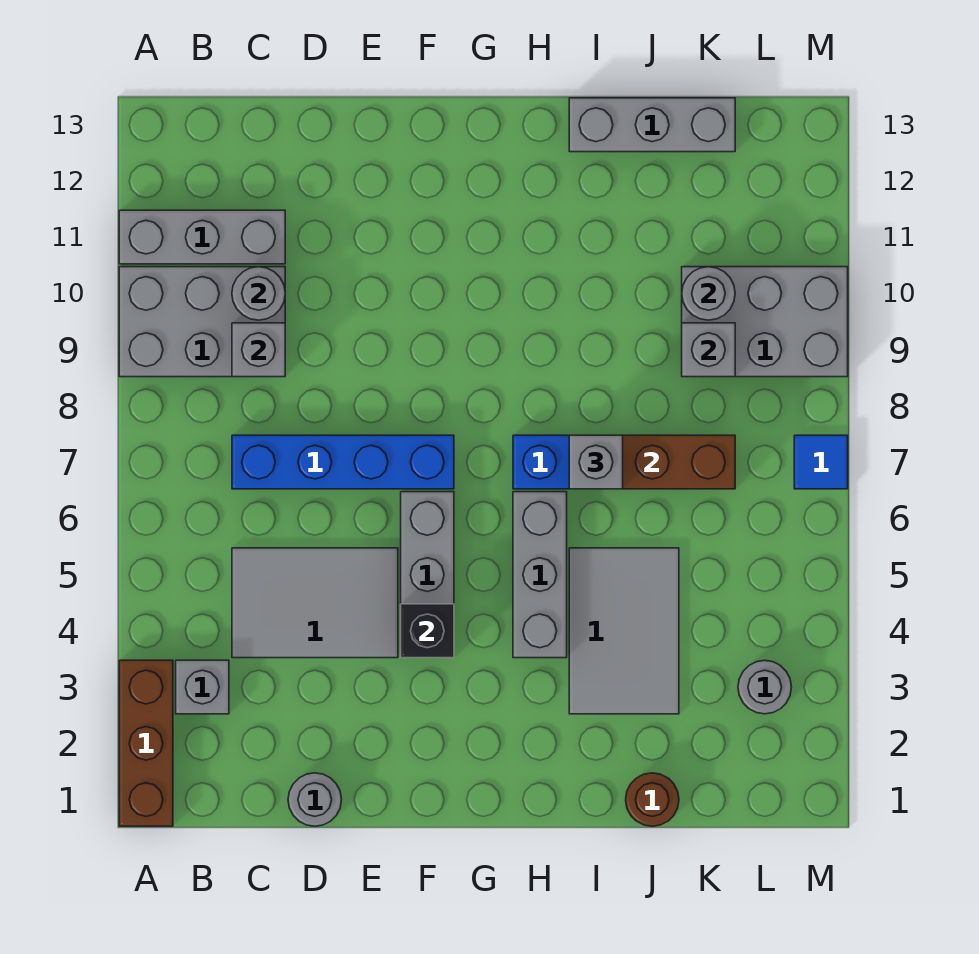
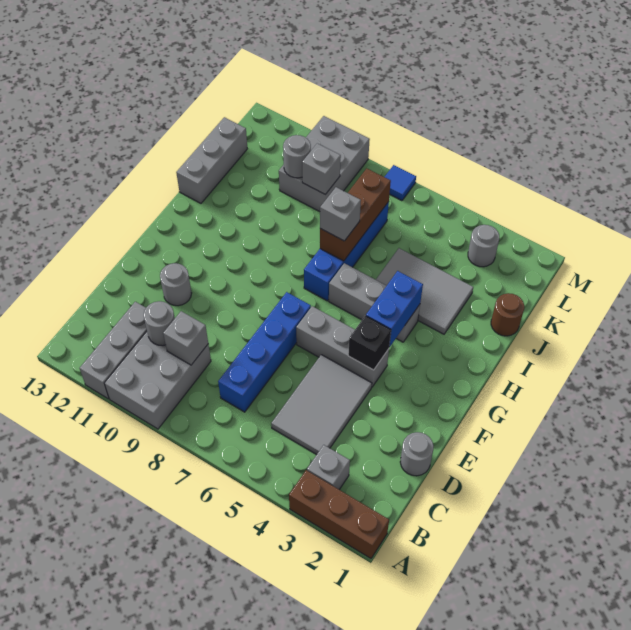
none -> grey 1x1 round brick [160,263,192,306]
none -> blue 1x2 brick [366,271,423,347]

